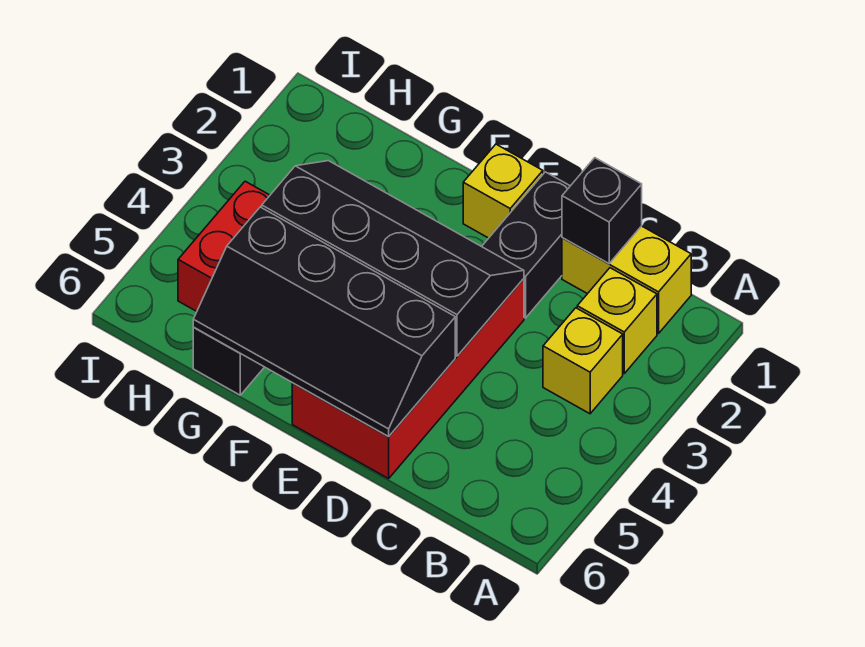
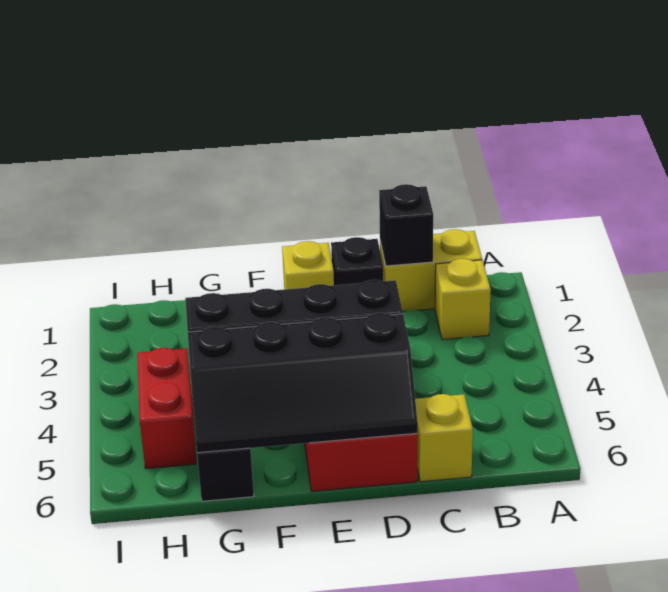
yellow 1x1 brick [543,308,623,414] -> yellow 1x1 brick moved to [415,394,473,482]
black 1x2 brick [482,172,570,318] -> black 1x1 brick [331,237,383,285]

